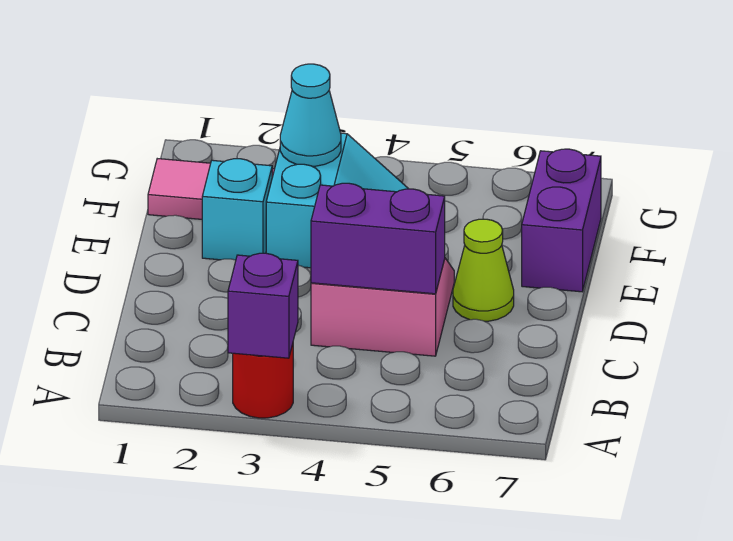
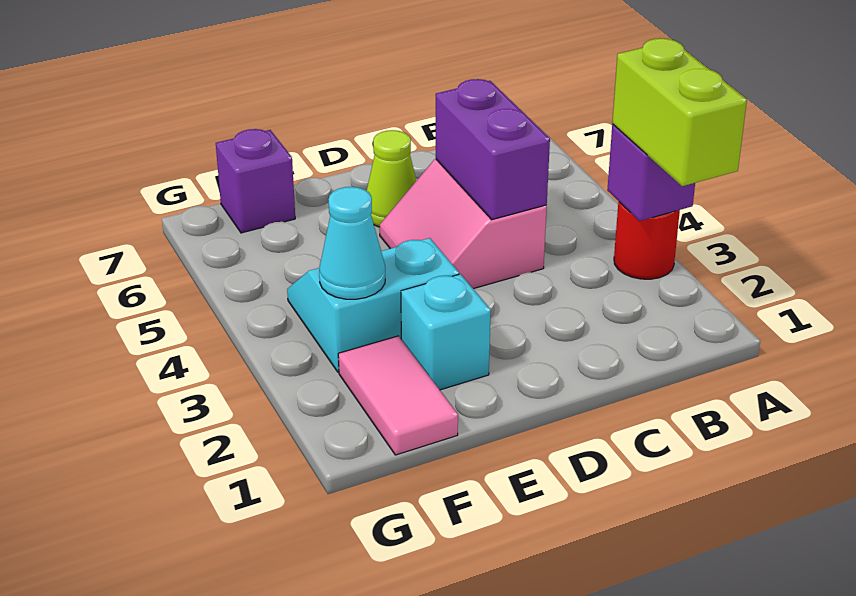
none -> lime 1x2 brick [612,38,747,186]
purple 1x2 brick [522,149,601,292] -> purple 1x1 brick [216,129,295,233]

